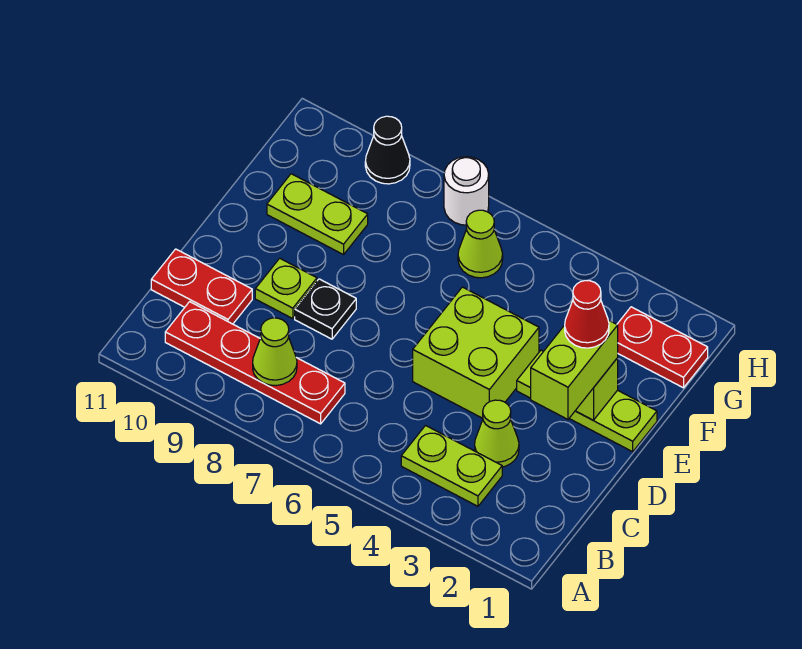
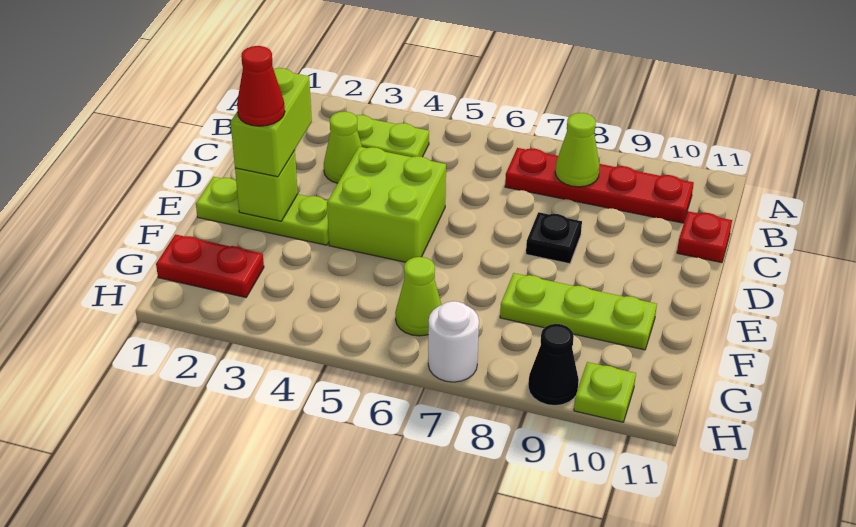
red 1x2 plate [151,249,252,324] -> red 1x1 plate [677,211,732,263]
lime 1x1 plate [255,258,317,319] -> lime 1x1 plate moved to [574,362,636,422]
lime 1x2 plate [267,174,368,255] -> lime 1x3 plate [500,273,657,350]

